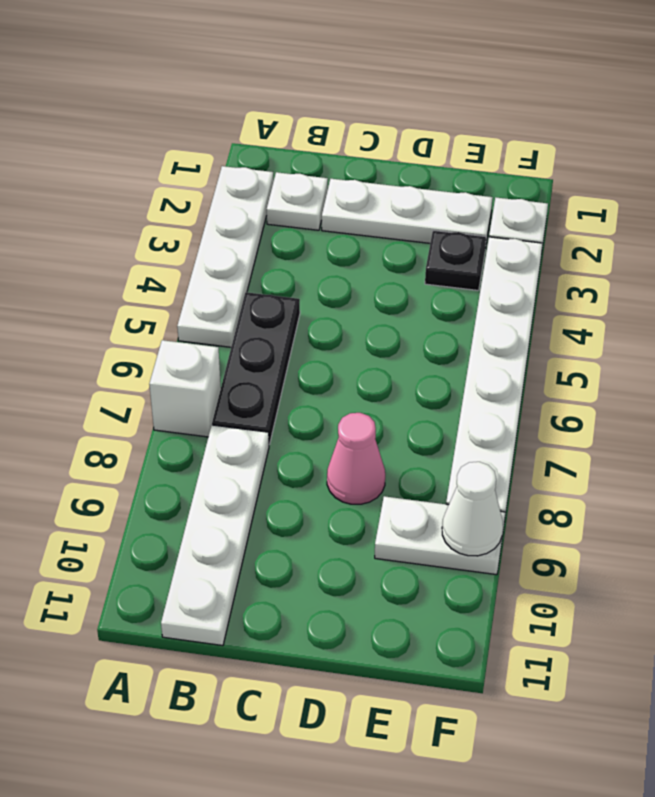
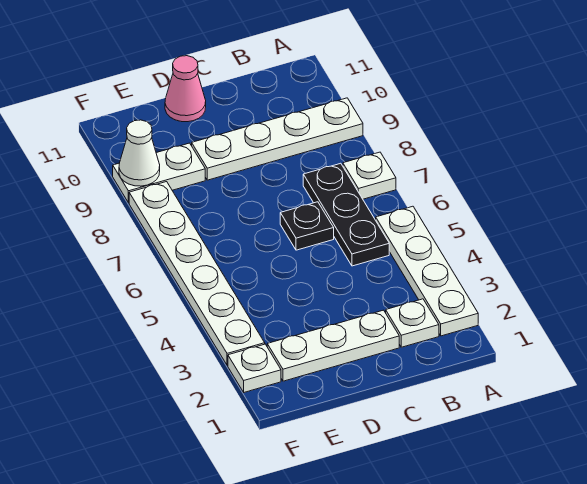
white 1x1 brick [149,340,221,437] -> white 1x1 plate [343,152,396,199]
white 1x4 plate [161,425,269,646] -> white 1x4 plate turned to [192,98,363,180]
pink 1x1 cone [327,413,385,504] -> pink 1x1 cone moved to [165,56,206,122]
black 1x1 plate [425,230,486,290] -> black 1x1 plate moved to [280,202,334,250]

